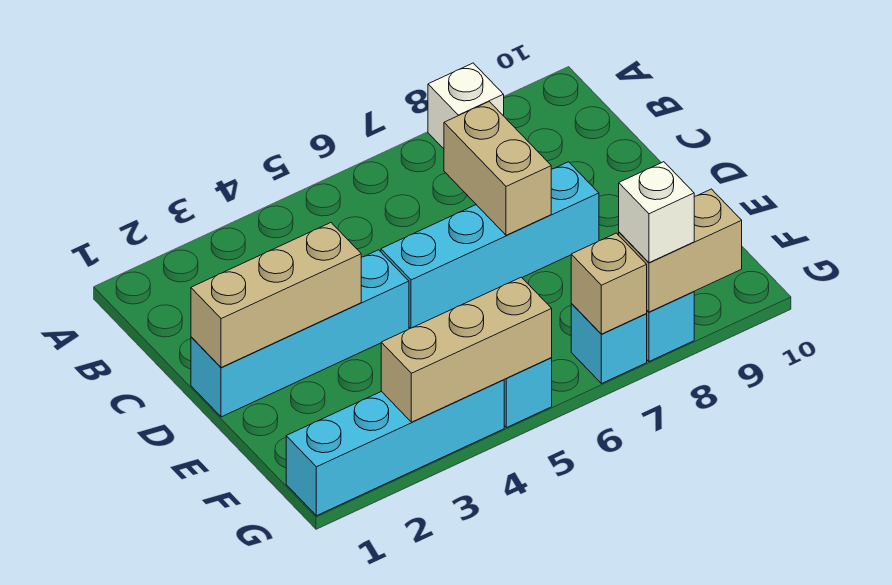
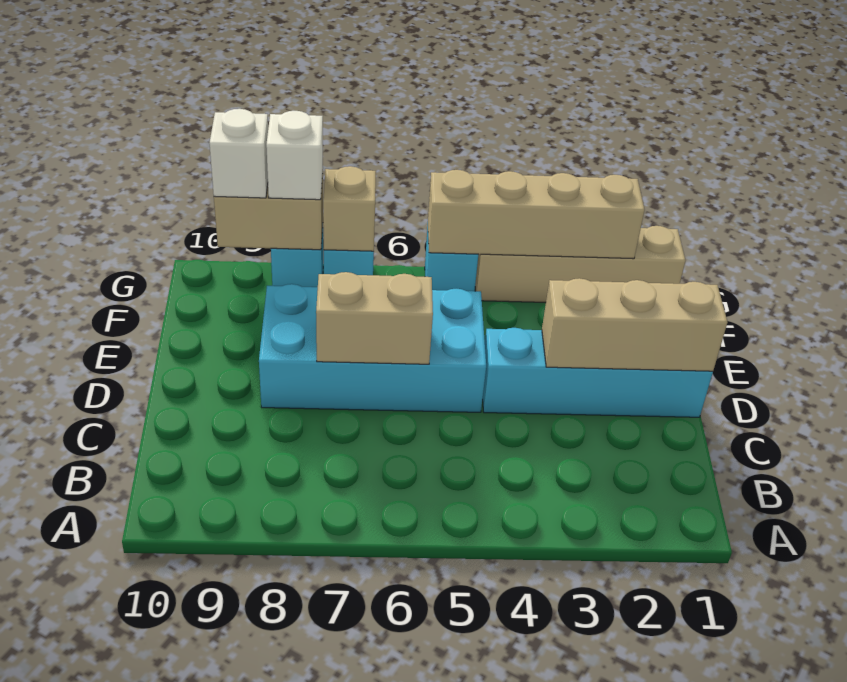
white 1x1 brick [428,63,504,149] -> white 1x1 brick moved to [209,109,268,198]
tan 1x2 brick [444,102,551,235] -> tan 1x2 brick turned to [316,272,433,364]
cyan 1x4 brick [381,162,599,328] -> cyan 2x4 brick [259,284,486,412]
cyan 1x4 brick [286,380,504,516] -> tan 1x4 brick [475,226,686,302]
tan 1x3 brick [381,277,552,422] -> tan 1x4 brick [428,170,645,259]

